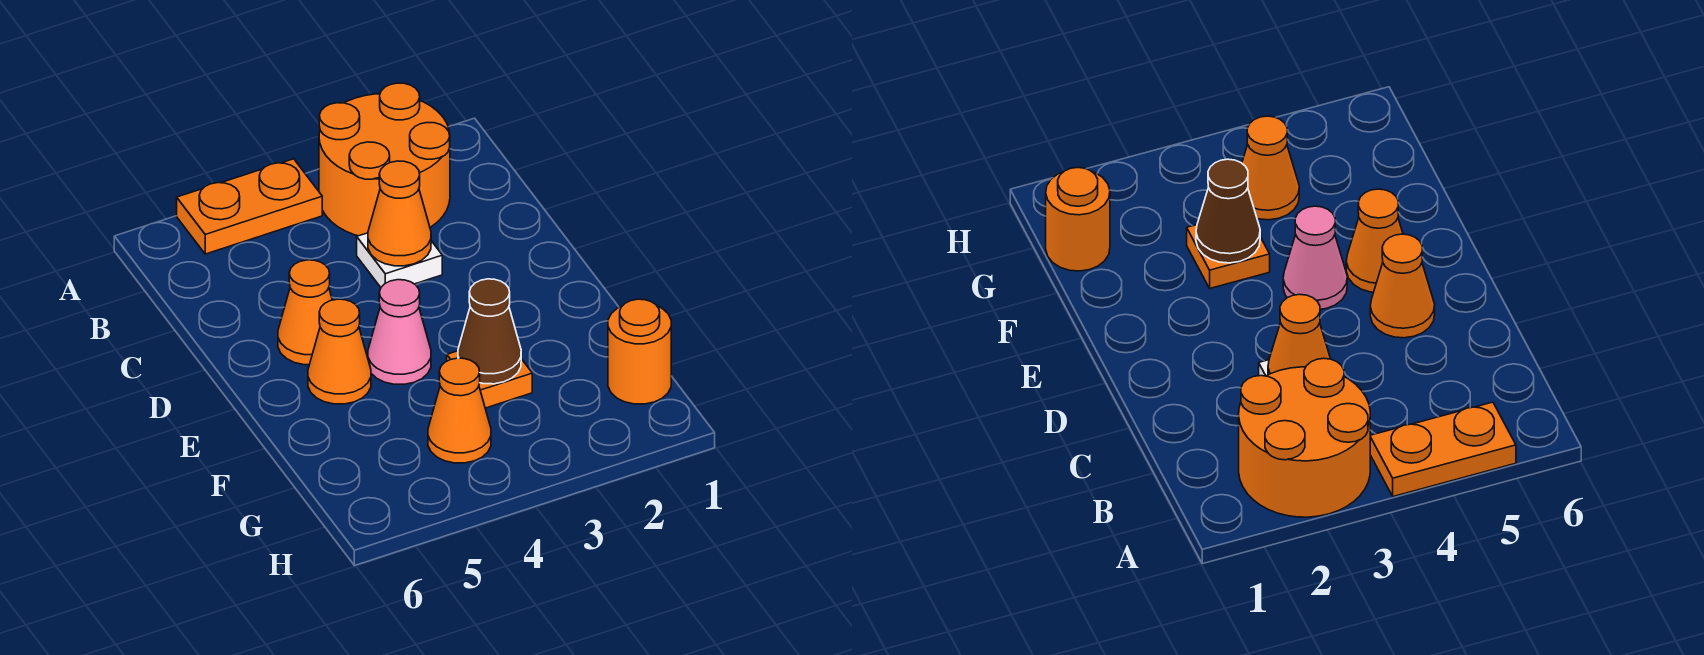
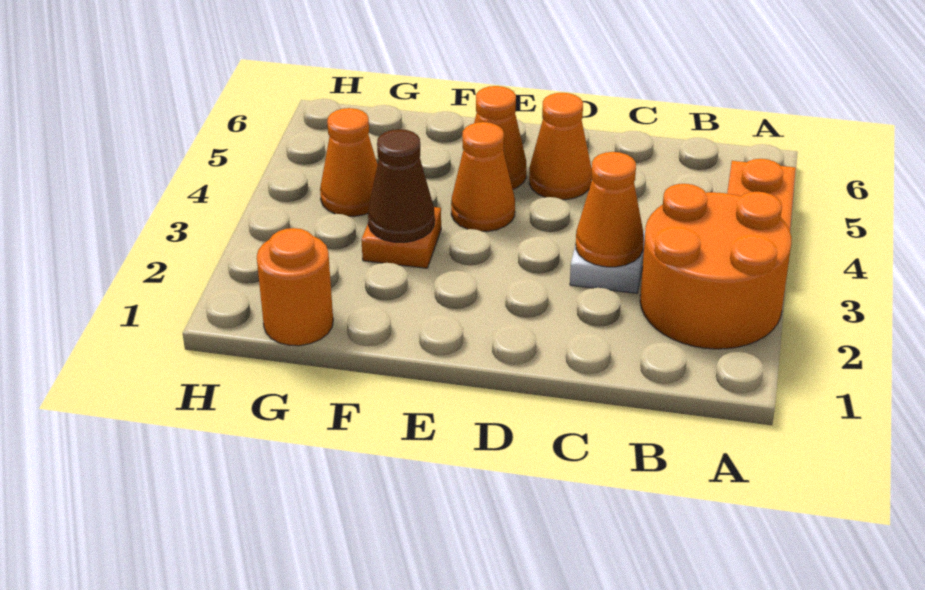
pink 1x1 cone [368,280,431,384] -> orange 1x1 cone [451,122,515,232]

